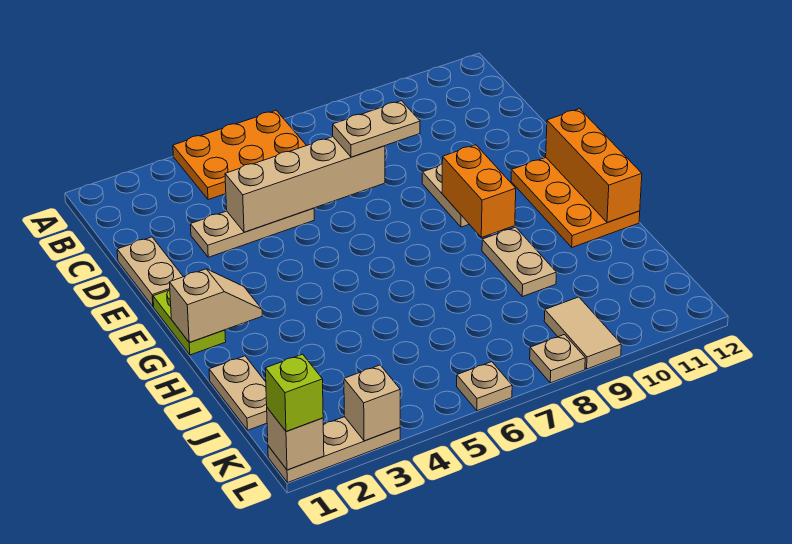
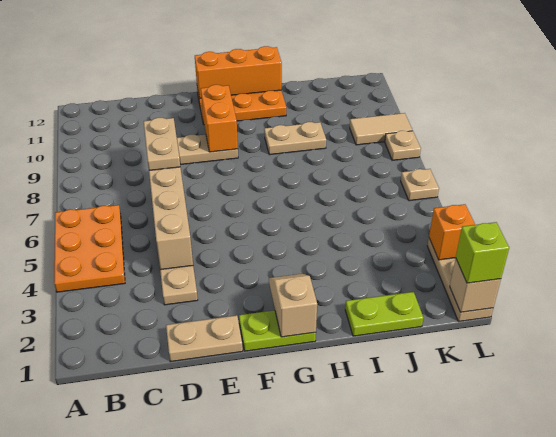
orange 1x2 brick [442,145,516,237] -> orange 1x2 brick turned to [201,85,238,152]
tan 1x2 plate [209,356,267,430] -> lime 1x2 plate [345,292,423,336]
tan 1x1 brick [344,365,400,441] -> orange 1x1 brick [429,204,475,260]

